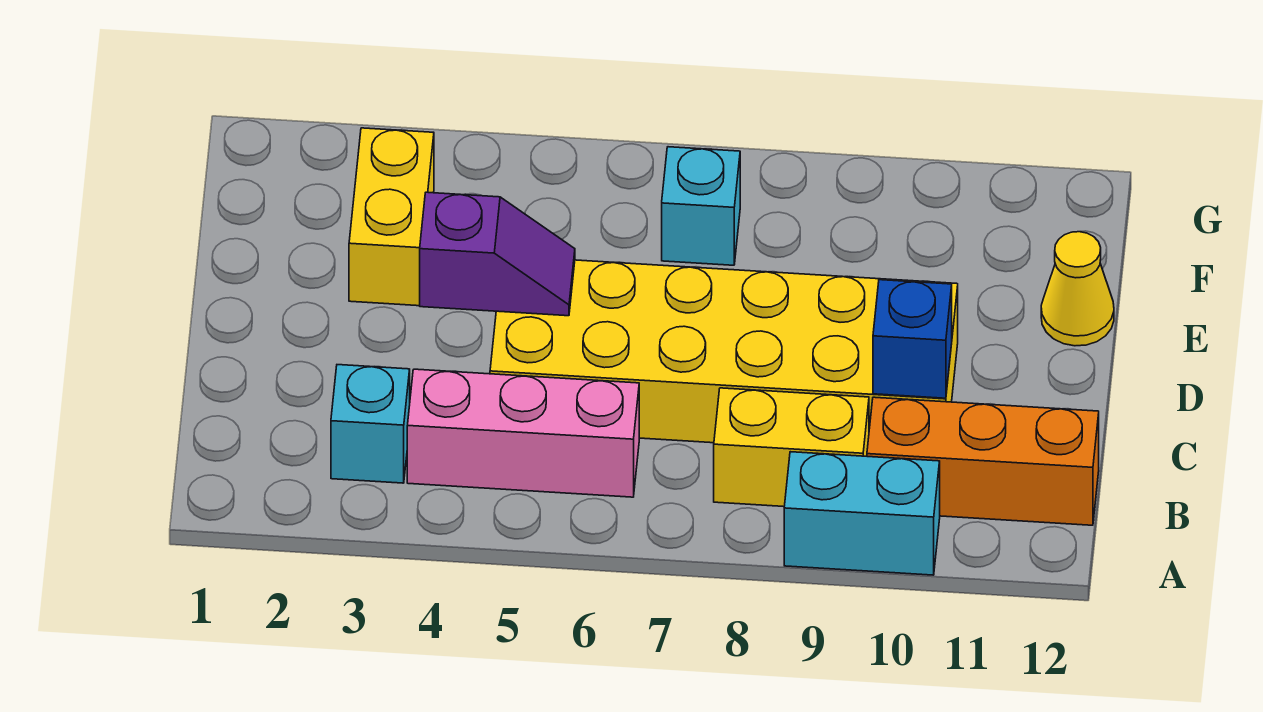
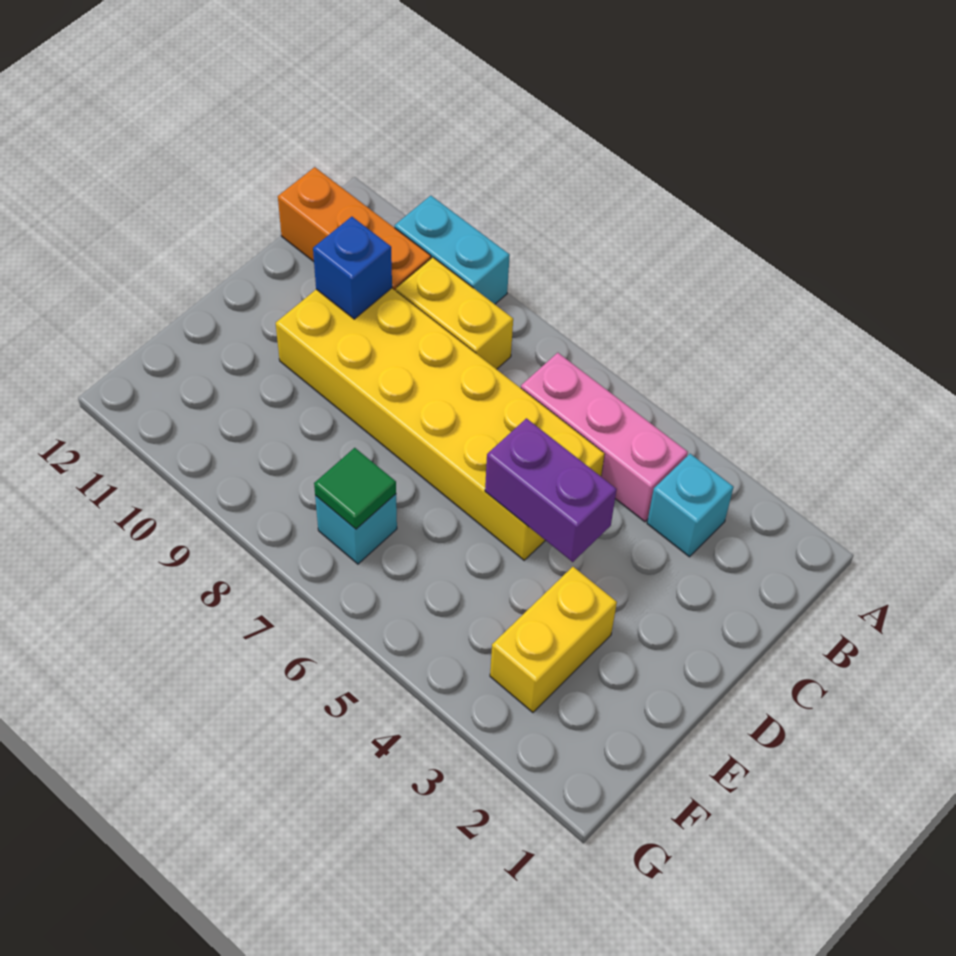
purple 1x2 slope [420,192,575,316] -> purple 1x2 brick [485,418,617,562]
yellow 1x1 cone [1041,232,1114,346] -> none
none -> green 1x1 tile [314,448,396,529]

